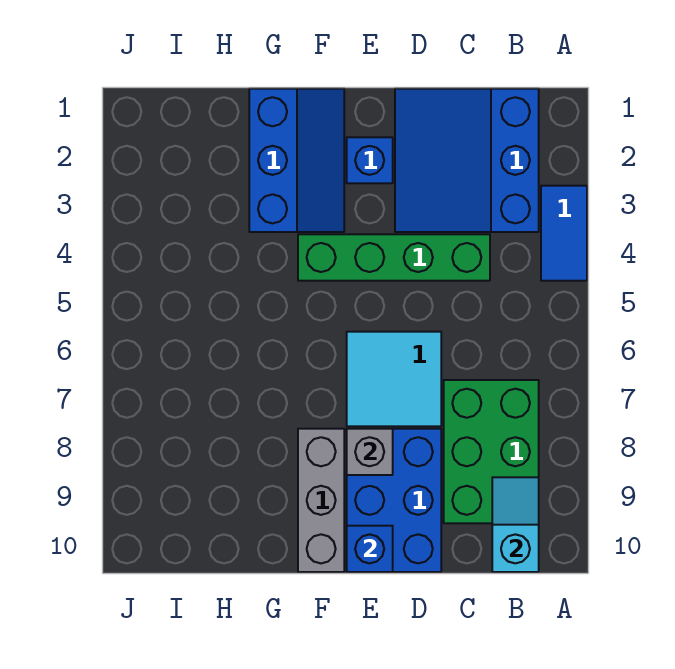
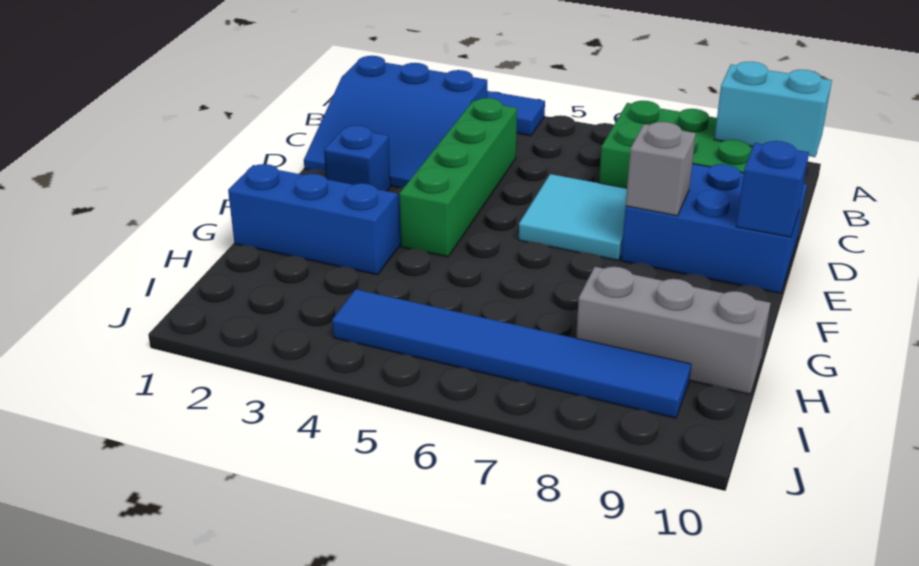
cyan 1x2 slope [492,477,539,572] -> cyan 1x2 brick [714,62,832,157]
grey 1x3 brick [298,429,344,572] -> grey 1x3 brick moved to [576,267,771,394]
none -> blue 1x6 tile [332,289,691,418]

